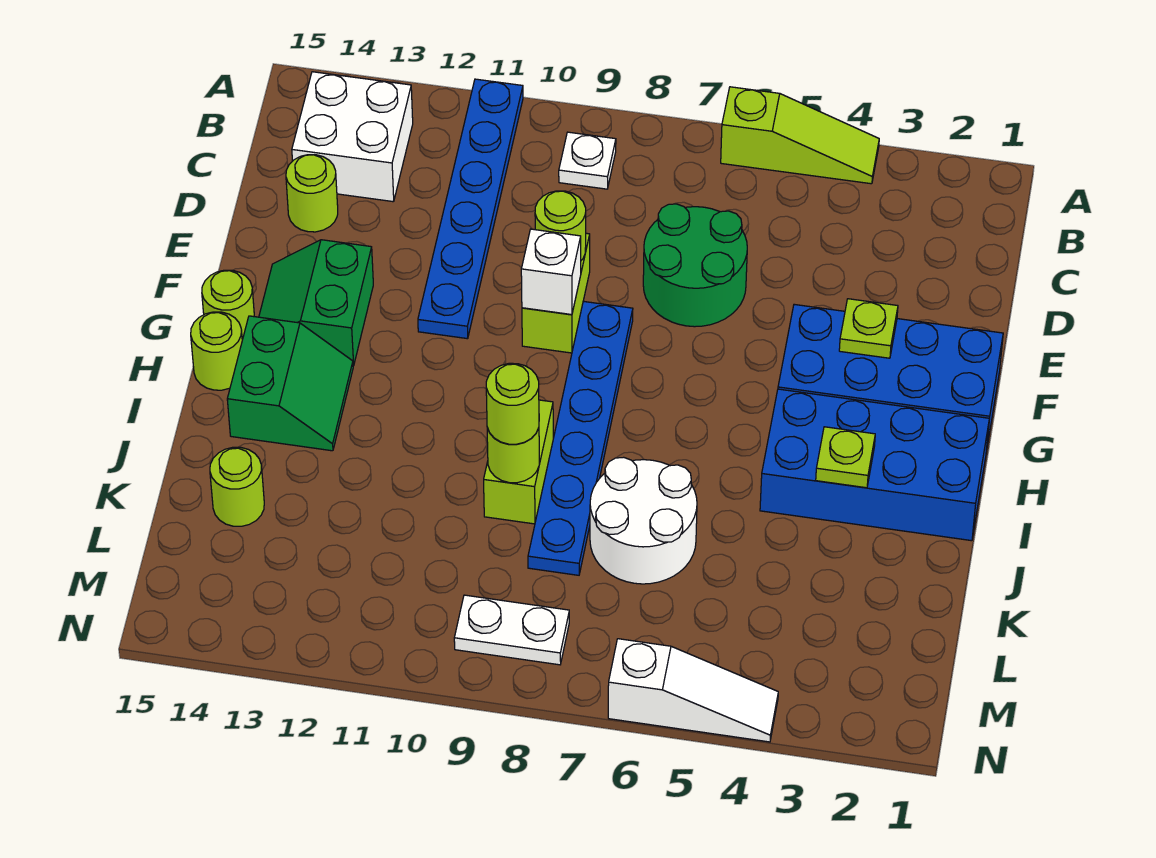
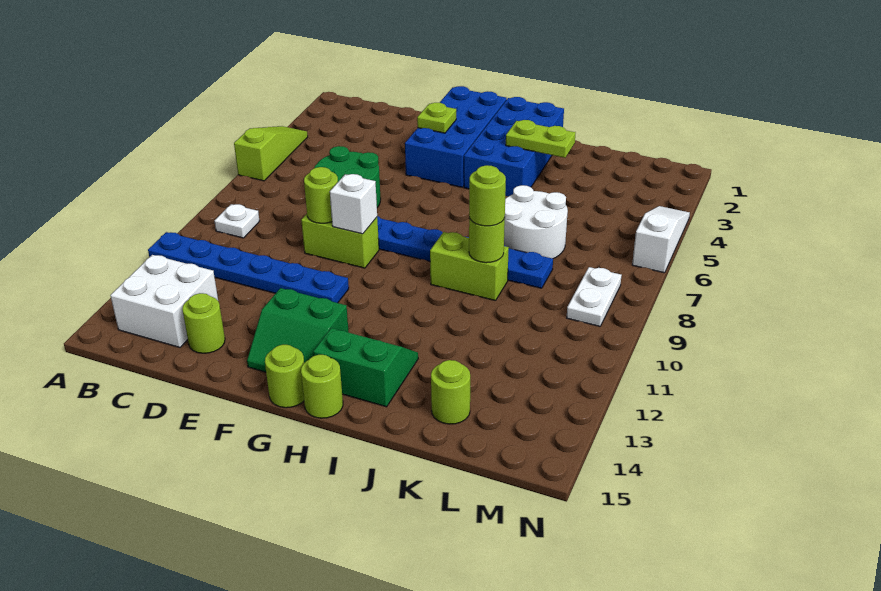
lime 1x1 plate [816,427,875,488] -> lime 1x2 plate [506,120,575,158]

